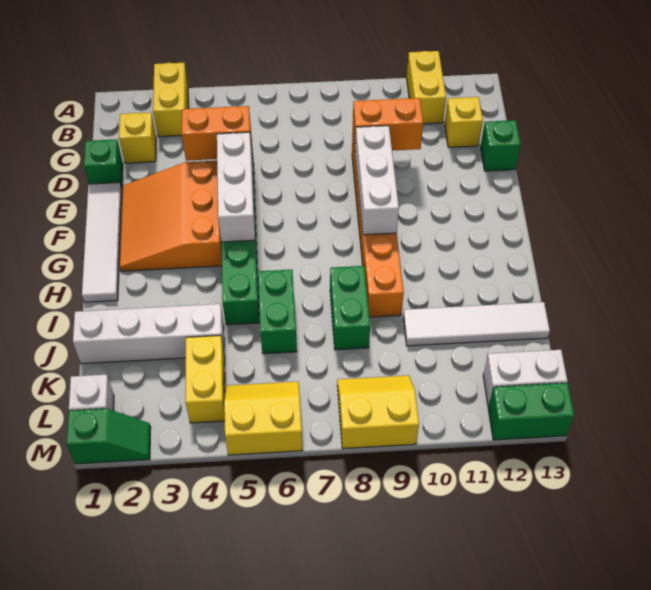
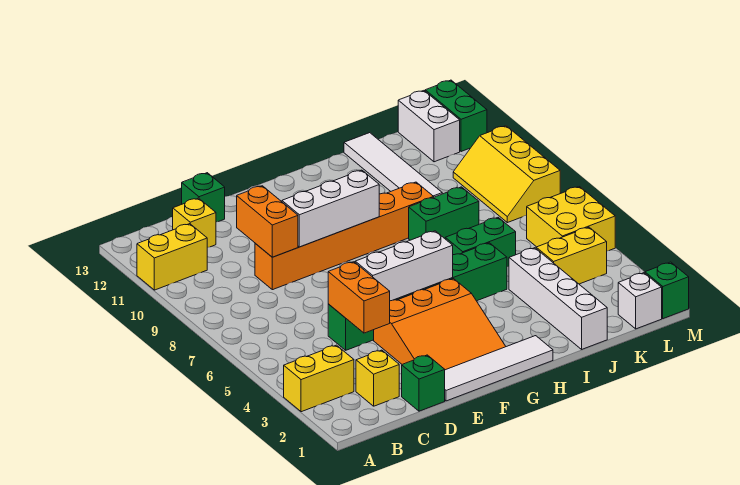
yellow 2x2 slope [224,382,302,455] -> yellow 2x2 brick [527,187,615,251]
yellow 2x2 slope [337,375,419,449] -> yellow 2x3 slope [453,126,560,223]

